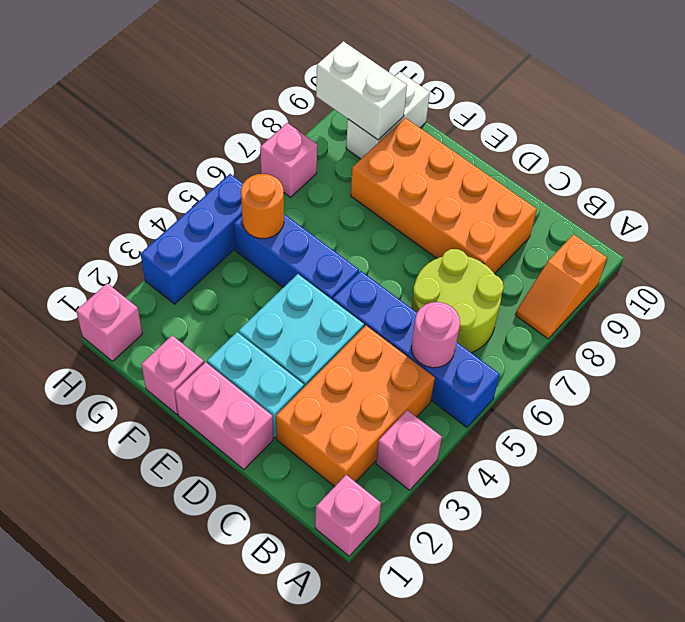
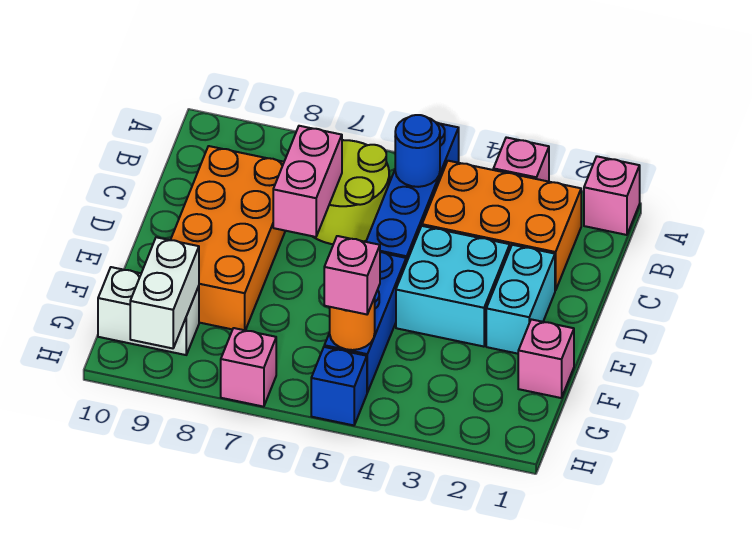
orange 1x2 slope [515,234,607,339] -> none
pink 1x1 round brick [411,302,460,368] -> blue 1x1 round brick [395,115,440,187]
pink 1x2 brick [175,362,273,470] -> pink 1x2 brick moved to [273,126,342,237]
pink 1x1 brick [76,283,142,361] -> pink 1x1 brick moved to [324,236,380,314]
blue 1x3 brick [141,174,243,304] -> blue 1x1 brick [311,347,367,425]

